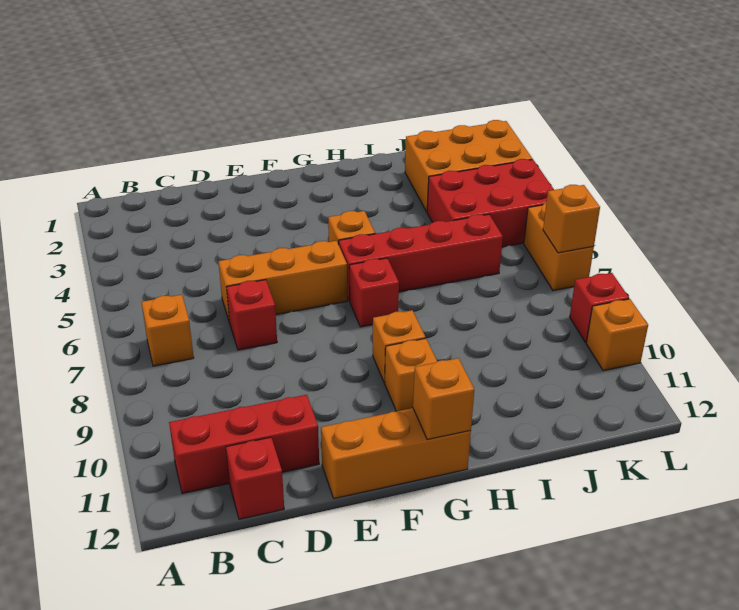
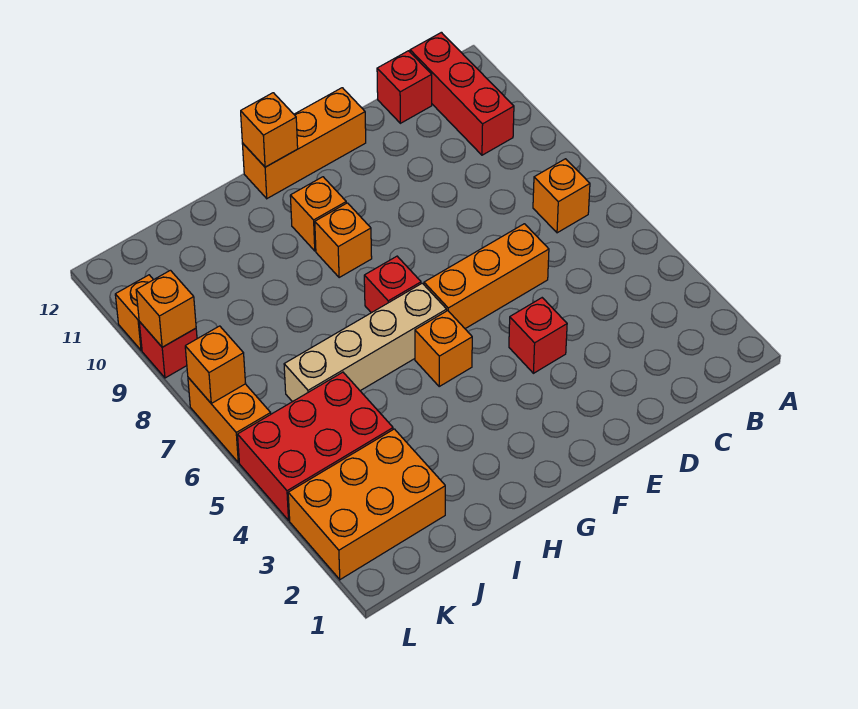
red 1x3 brick [169,395,319,494] -> red 1x3 brick turned to [410,32,514,155]
red 1x1 brick [227,280,277,350] -> red 1x1 brick moved to [509,298,567,373]
red 1x4 brick [339,214,503,301] -> tan 1x4 brick [284,283,447,402]
none -> orange 1x1 brick [136,270,196,347]

